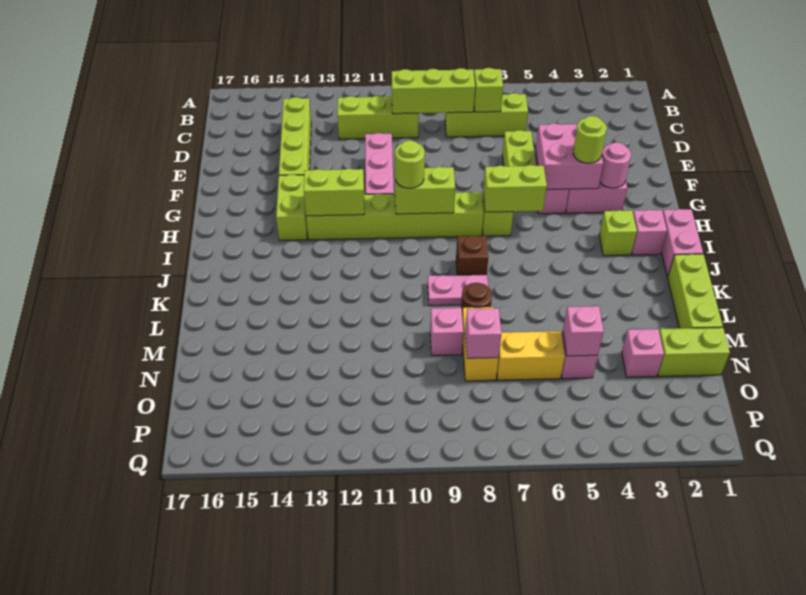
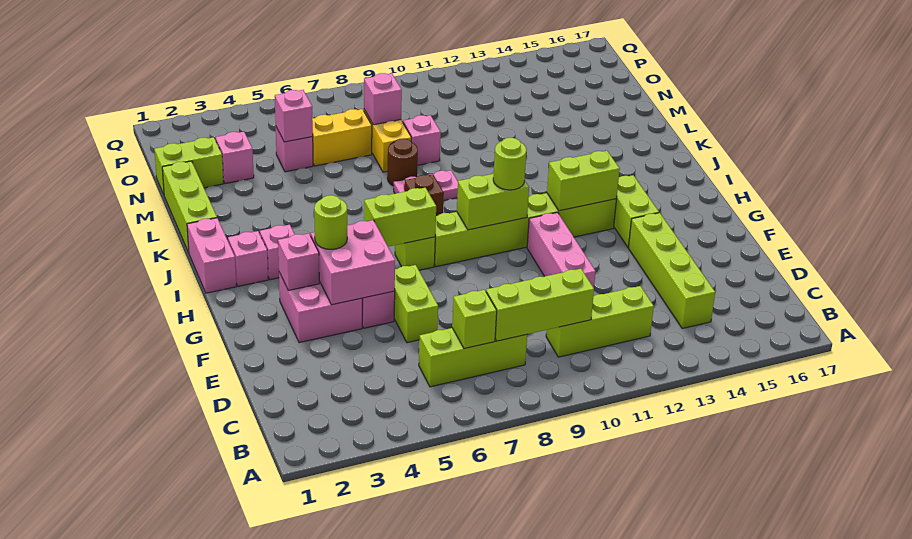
pink 1x1 round brick [600,142,631,188] -> pink 1x1 brick [278,233,319,290]
lime 1x1 brick [599,210,637,256] -> pink 1x1 brick [260,225,295,280]

